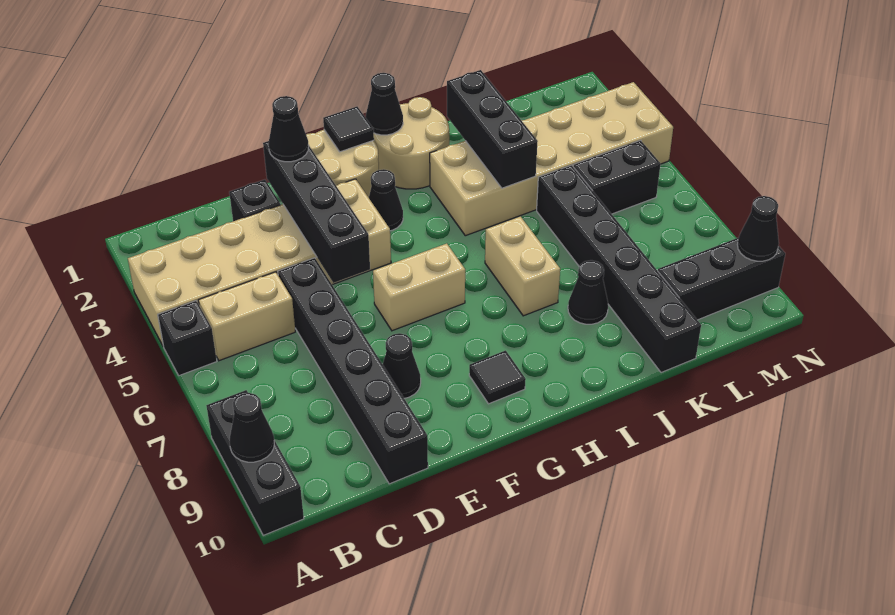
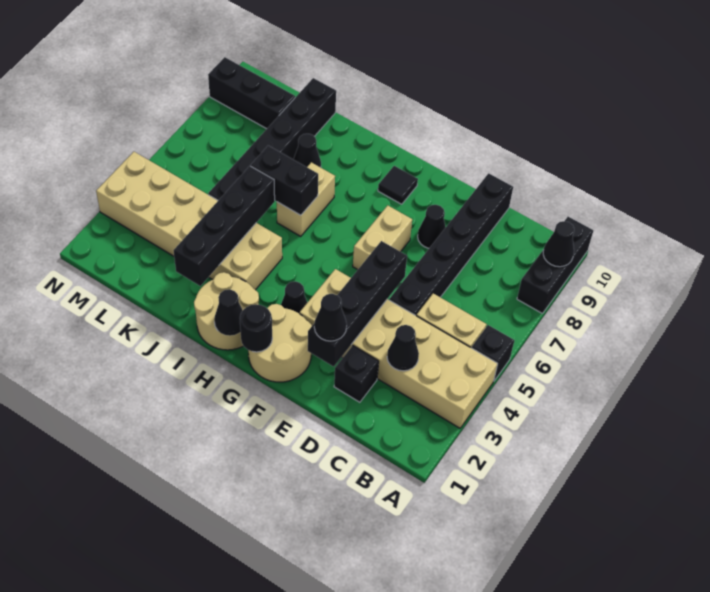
tan 1x2 brick [373,243,465,331] -> tan 1x2 brick turned to [353,205,412,270]
black 1x1 tile [323,107,374,152] -> black 1x1 round brick [240,305,272,352]
black 1x3 brick [447,70,538,188] -> black 1x4 brick [174,166,275,286]
black 1x2 brick [573,140,661,214] -> black 1x2 brick moved to [251,146,318,215]
black 1x1 cone [737,196,779,261] -> black 1x1 cone moved to [387,325,419,371]

